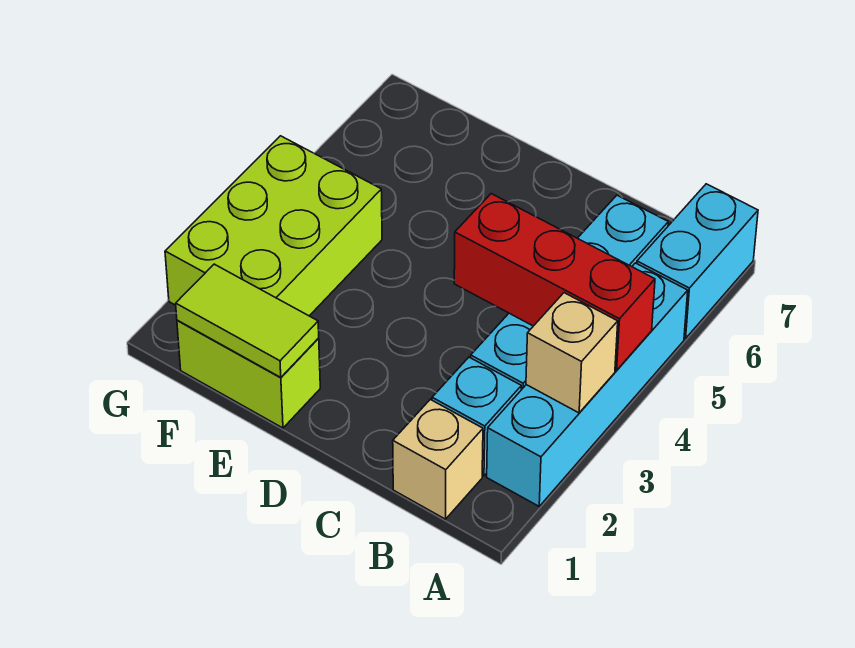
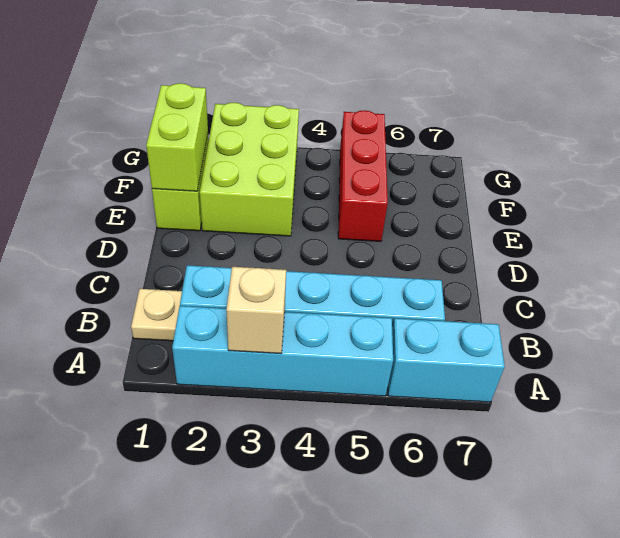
red 1x3 brick [454,194,655,370] -> red 1x3 brick moved to [338,110,388,241]
tan 1x1 brick [393,399,483,519] -> tan 1x1 plate [131,289,182,341]
lime 1x2 tile [176,264,319,377] -> lime 1x2 brick [146,83,208,191]
lime 2x3 brick [165,136,382,316] -> lime 2x3 brick turned to [200,103,299,236]

